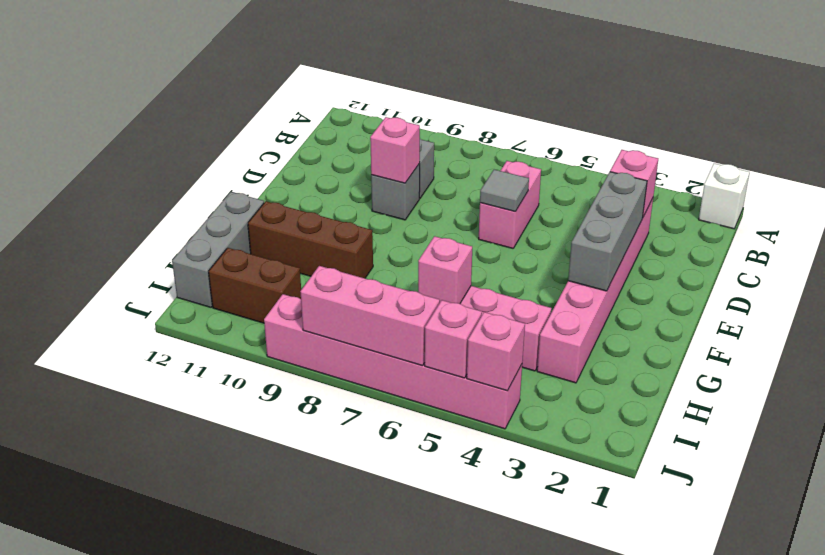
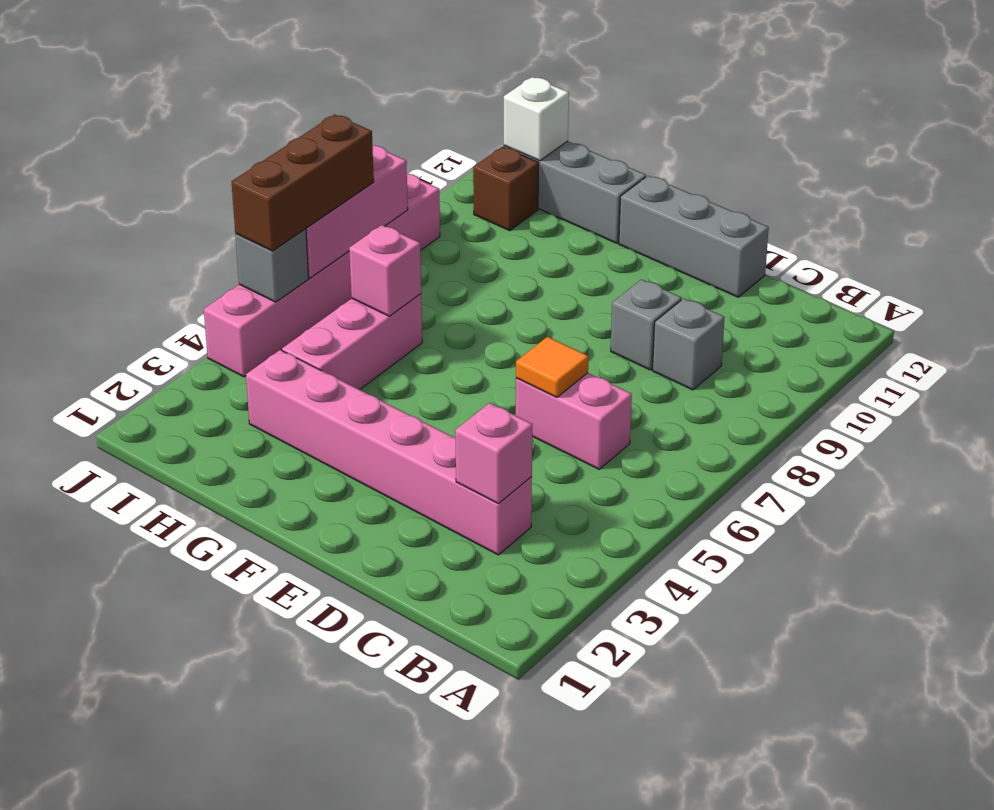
white 1x1 brick [699,164,750,229] -> white 1x1 brick moved to [504,77,569,161]
grey 1x3 brick [568,172,647,291] -> grey 1x3 brick moved to [619,176,769,297]
grey 1x1 tile [480,170,529,212] -> orange 1x1 tile [516,337,589,397]
pink 1x1 brick [370,117,420,183] -> none
brown 1x3 brick [248,201,373,278] -> brown 1x3 brick moved to [231,114,374,251]
brown 1x2 brick [209,248,301,323] -> brown 1x1 brick [473,147,539,231]
pink 1x1 brick [467,312,525,391] -> none
pink 1x1 brick [425,300,482,378] -> grey 1x1 brick [235,229,309,302]

